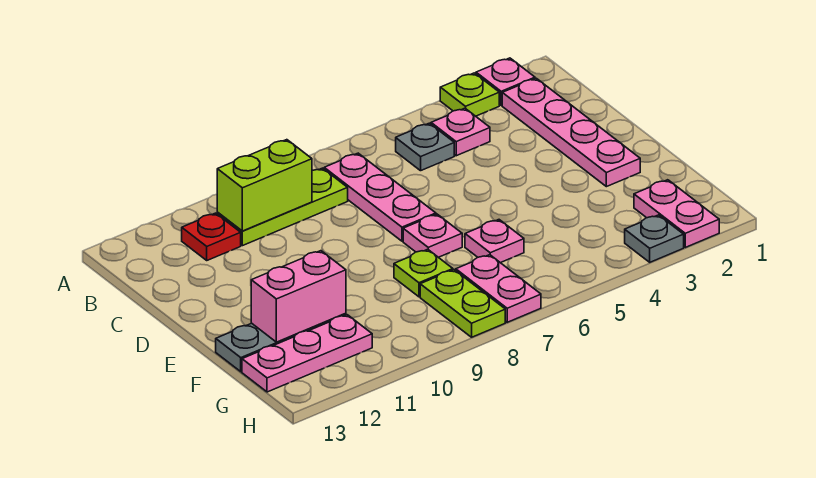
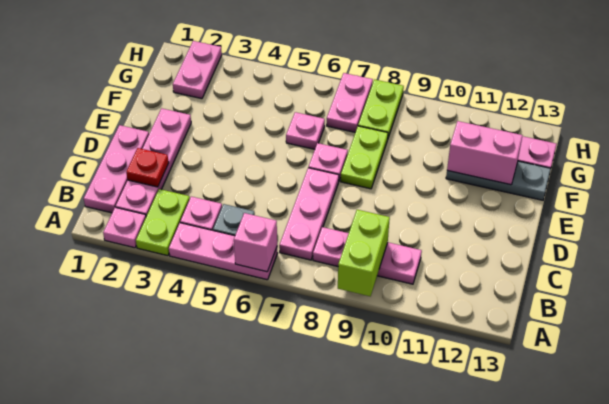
lime 1x1 plate [440,73,499,116] -> lime 1x2 plate [136,189,190,256]
none -> pink 1x3 plate [169,223,278,280]
none -> pink 1x1 brick [234,213,277,272]
none -> pink 1x3 plate [84,125,149,213]
lime 1x3 plate [217,168,348,246] -> pink 1x3 plate [313,227,422,284]
lime 1x2 brick [217,140,312,231] -> lime 1x2 brick turned to [338,210,390,296]
red 1x1 plate [182,213,241,260] -> red 1x1 plate moved to [126,148,169,187]
lime 1x1 plate [394,249,453,297] -> lime 1x2 plate [341,126,388,189]
grey 1x1 plate [625,215,684,262] -> none

